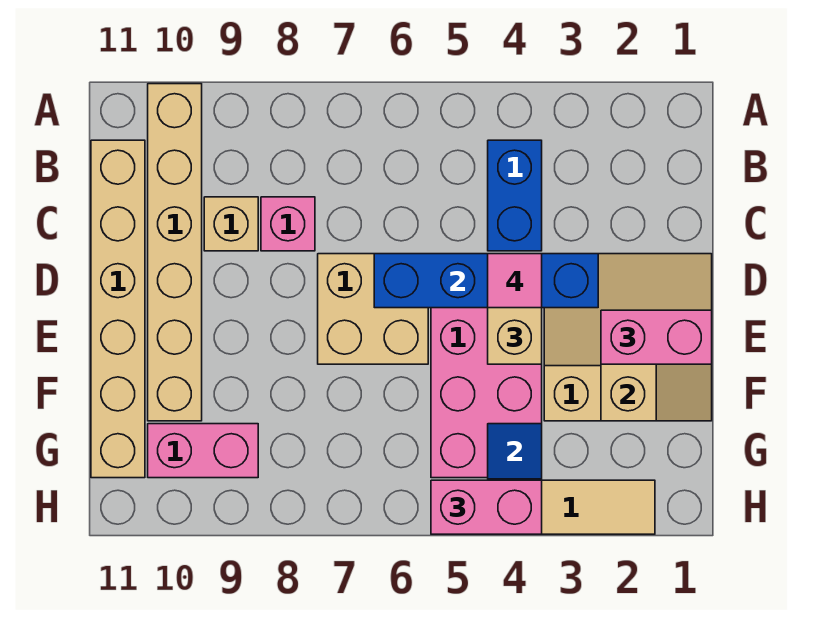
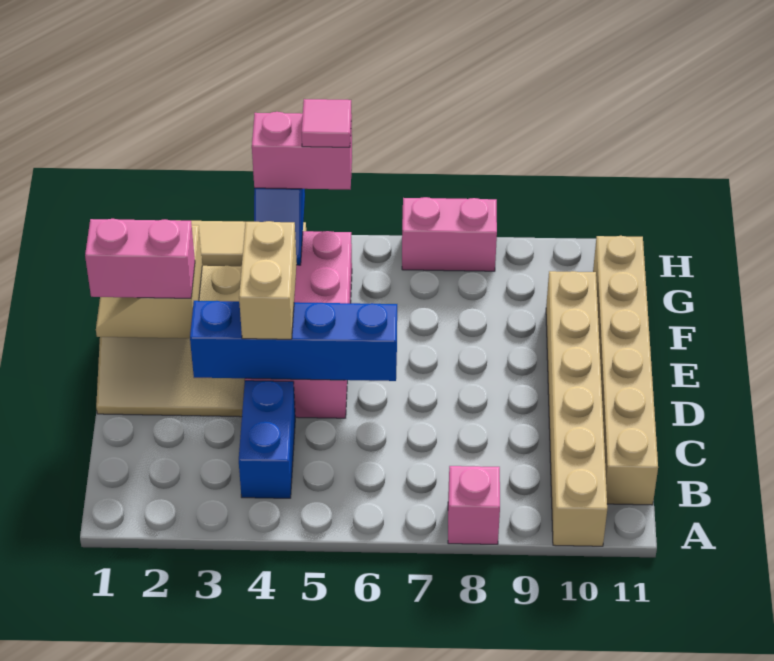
pink 1x1 brick [261,197,315,251] -> pink 1x1 brick moved to [448,466,500,544]
tan 1x1 brick [204,197,258,251] -> none
pink 1x1 tile [488,254,542,308] -> pink 1x1 tile moved to [302,99,351,147]
tan 2x2 brick [318,254,428,364] -> none
pink 1x2 brick [148,424,258,478] -> pink 1x2 brick moved to [402,197,497,271]

